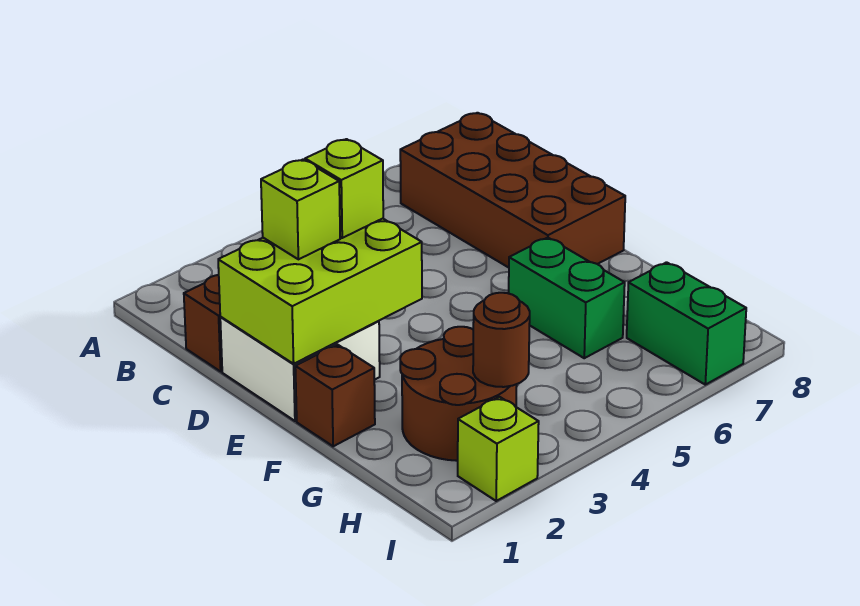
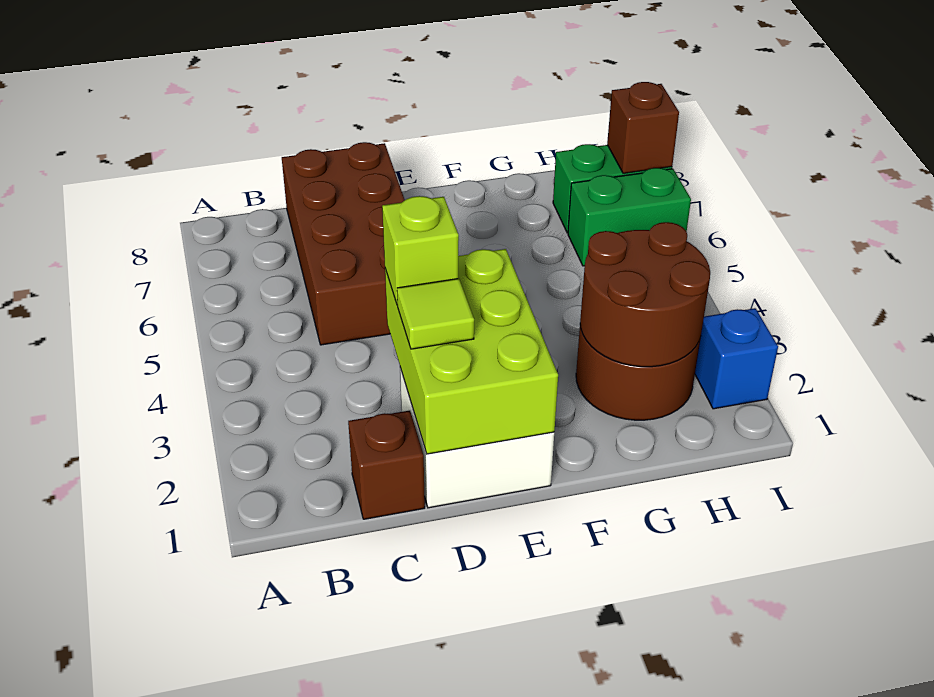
brown 2x4 brick [400,113,625,268] -> brown 2x4 brick turned to [282,142,405,345]
lime 1x1 brick [261,160,340,259] -> lime 1x1 tile [397,279,474,349]
brown 1x1 brick [295,345,375,446] -> brown 1x1 brick moved to [607,82,679,173]
green 1x2 brick [509,238,625,358] -> green 1x2 brick moved to [568,168,691,266]
brown 1x1 round brick [473,293,530,387] -> brown 2x2 round brick [580,222,710,367]
lime 1x1 brick [458,397,539,501] -> blue 1x1 brick [695,308,778,409]

